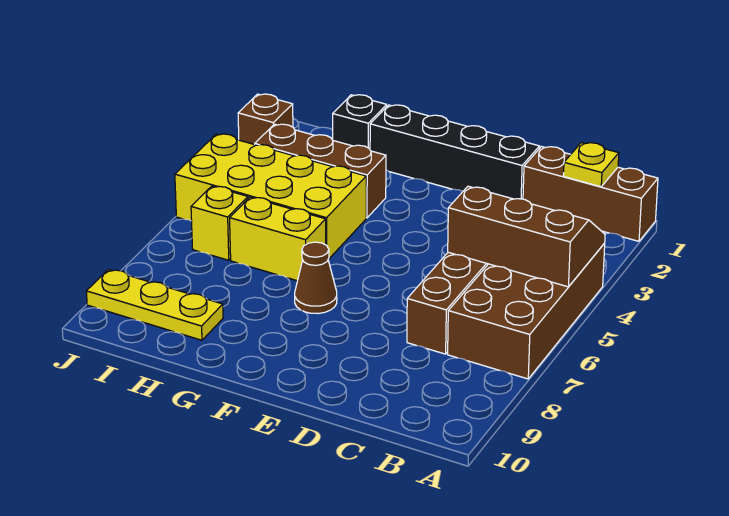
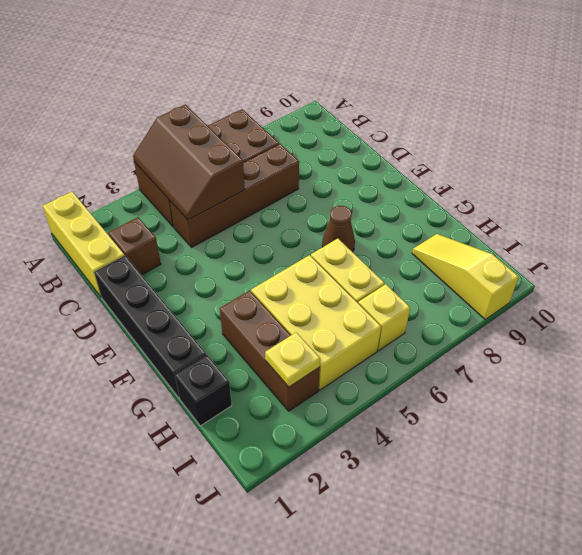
brown 1x3 brick [523,147,658,241] -> yellow 1x3 brick [43,192,125,297]
yellow 1x1 plate [564,143,619,187] -> yellow 1x1 plate moved to [265,332,320,387]
yellow 2x4 brick [175,134,366,258] -> yellow 2x3 brick [251,255,381,390]
yellow 1x3 plate [86,270,223,340] -> yellow 1x3 slope [412,234,519,320]
brown 1x1 brick [238,94,293,145] -> brown 1x1 brick moved to [109,217,161,275]

